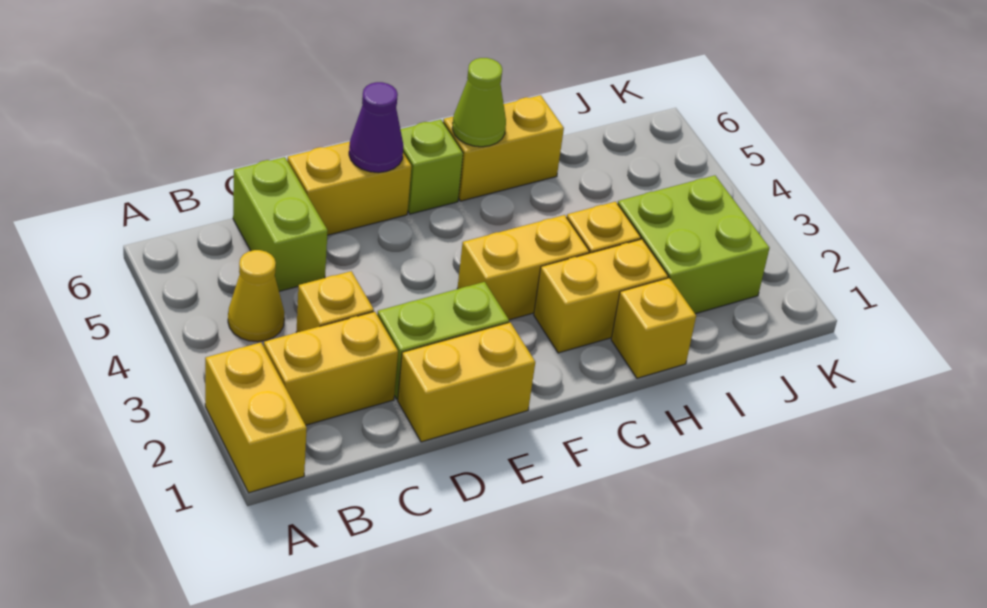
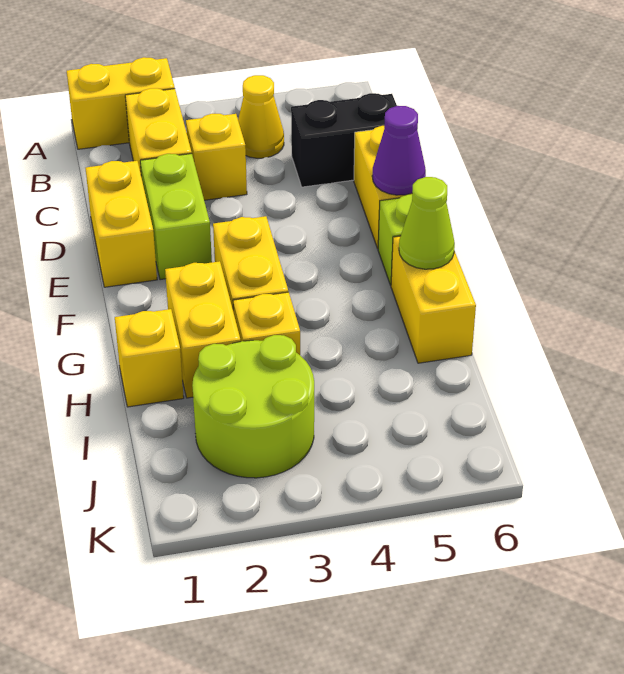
lime 1x2 brick [233,157,328,291] -> black 1x2 brick [291,93,397,187]
lime 2x2 brick [618,175,769,314] -> lime 2x2 round brick [192,335,314,478]

